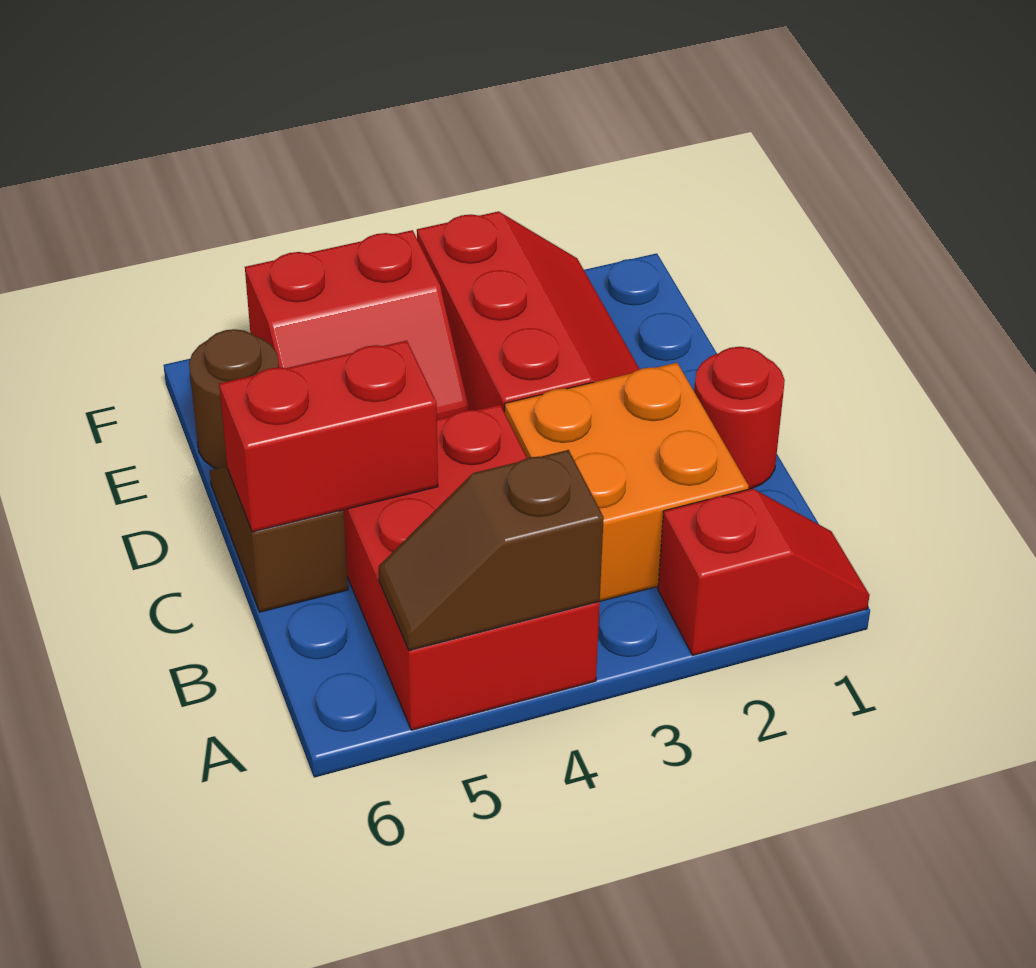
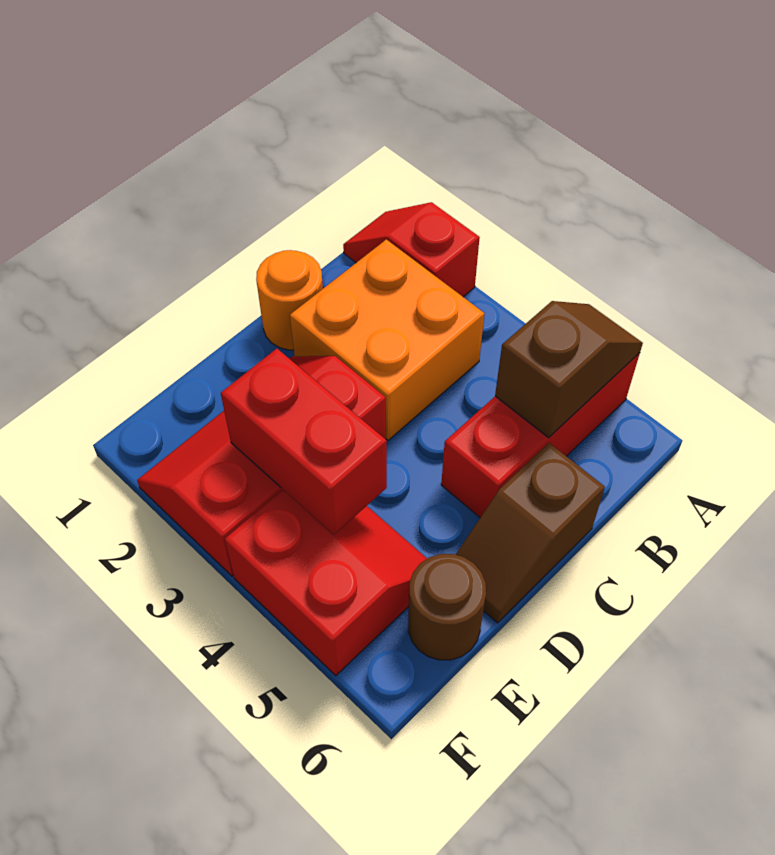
red 2x3 brick [343,405,600,730] -> red 1x3 brick [441,353,640,518]
brown 1x2 slope [379,450,604,651] -> brown 1x2 slope turned to [495,301,643,437]
red 1x1 round brick [694,347,785,489] -> orange 1x1 round brick [256,250,323,350]
red 1x2 brick [219,341,438,532] -> red 1x2 brick moved to [221,349,387,535]

